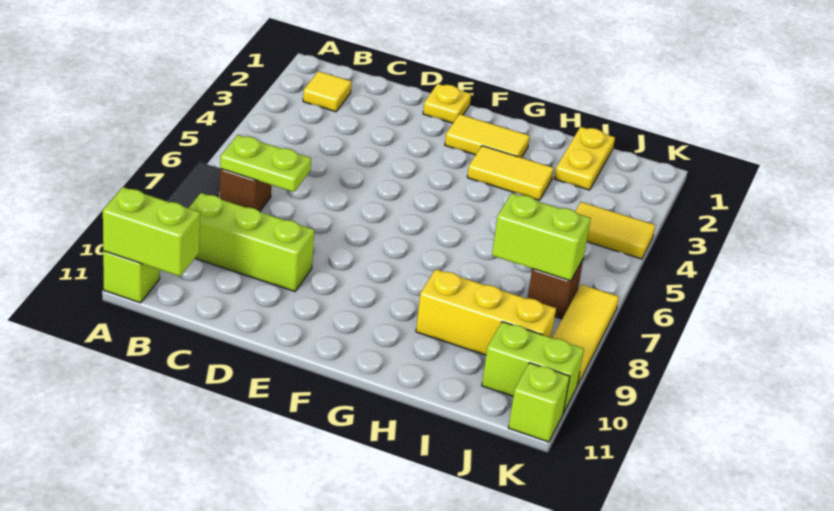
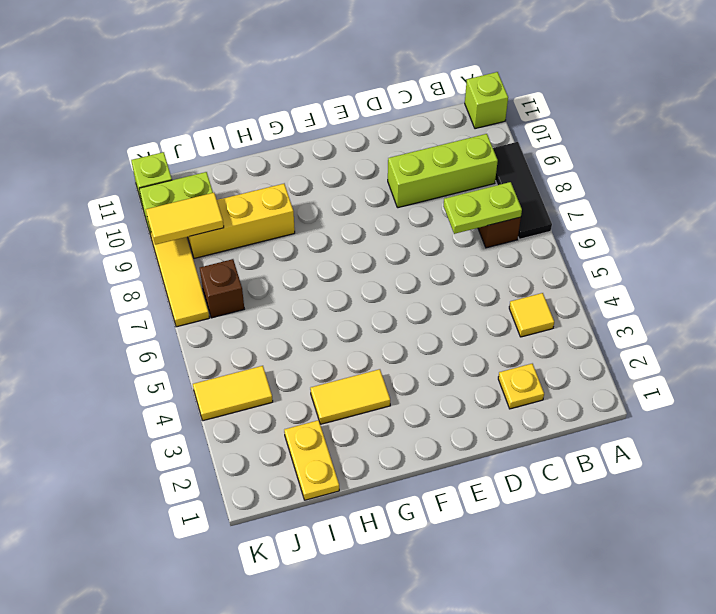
lime 1x2 brick [103,187,200,276] -> none
yellow 1x1 tile [303,71,352,112] -> yellow 1x1 tile moved to [509,293,554,337]
yellow 1x1 plate [423,84,471,123] -> yellow 1x1 plate moved to [498,364,544,409]
yellow 1x2 tile [445,114,530,158] -> yellow 1x2 tile moved to [146,193,224,245]
lime 1x2 brick [492,193,591,281] -> none

